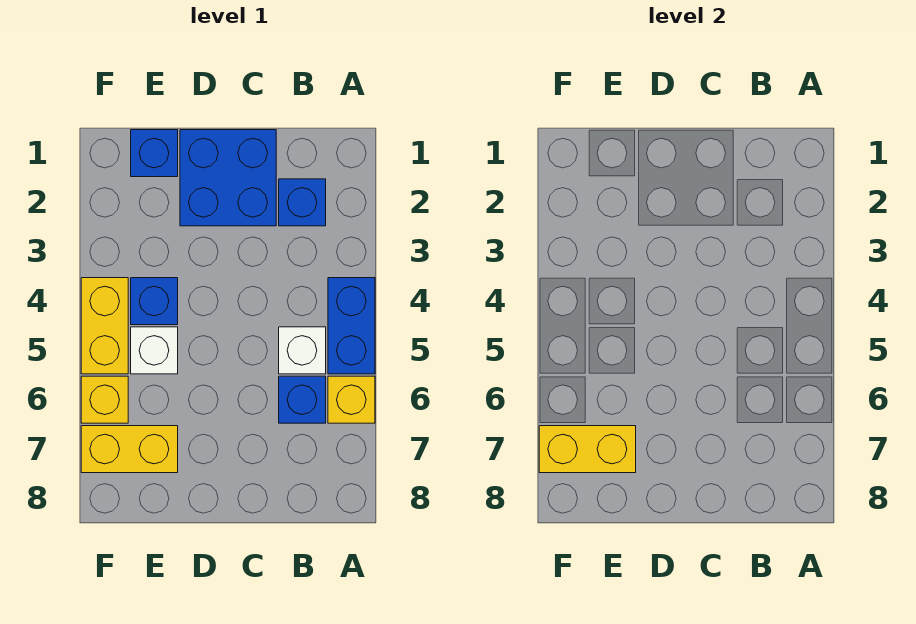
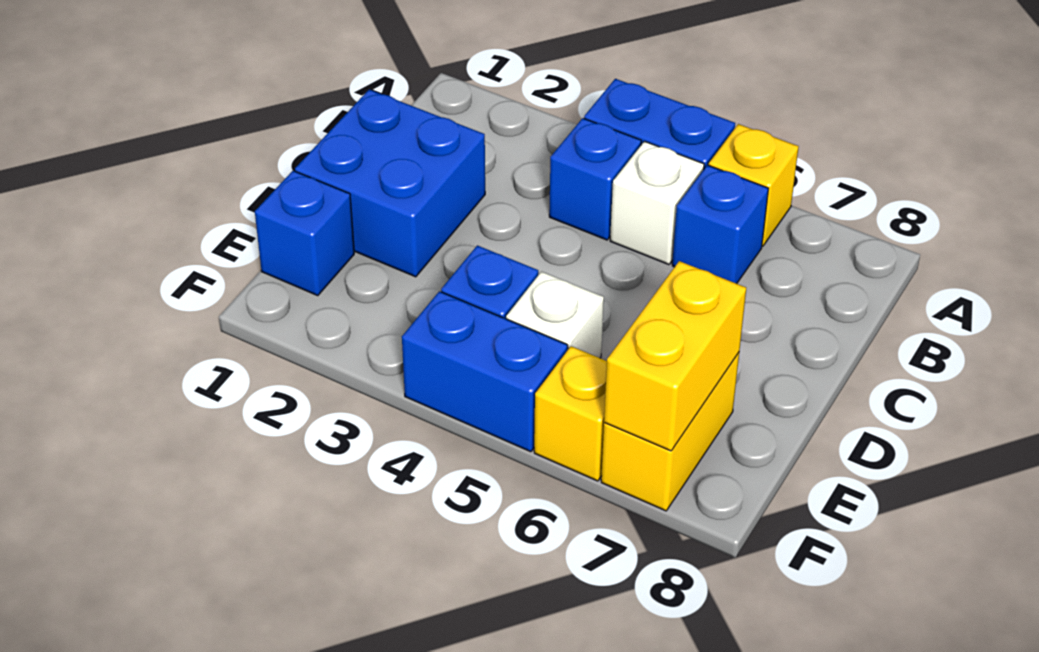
blue 1x1 brick [279,179,326,226] -> blue 1x1 brick moved to [549,118,641,240]
yellow 1x2 brick [81,278,128,374] -> blue 1x2 brick [402,291,568,452]

